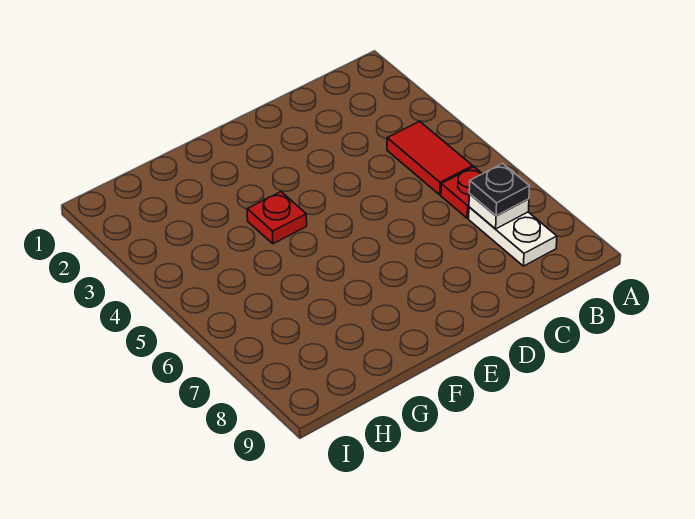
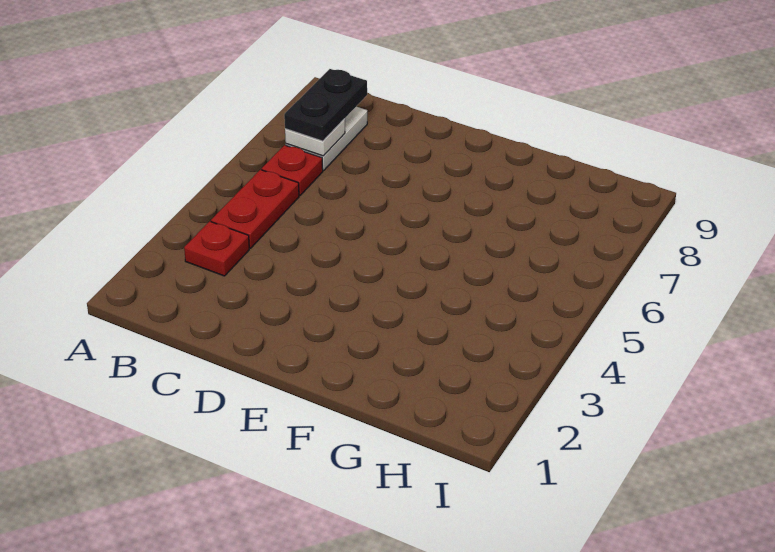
red 1x2 tile [387,121,473,195] -> red 1x2 plate [211,170,299,248]
black 1x1 plate [469,163,530,216] -> black 1x2 plate [284,69,367,141]
red 1x1 plate [247,192,307,244] -> red 1x1 plate moved to [184,221,249,276]

